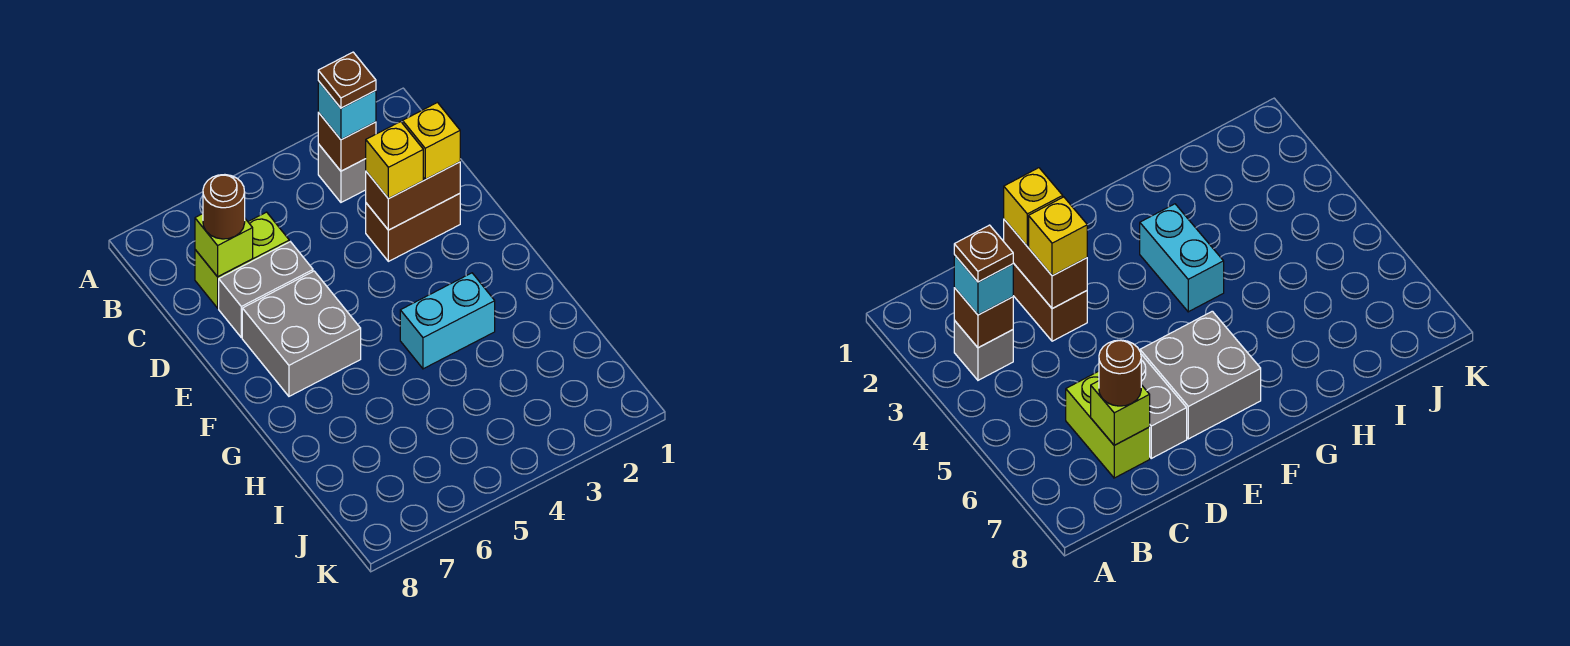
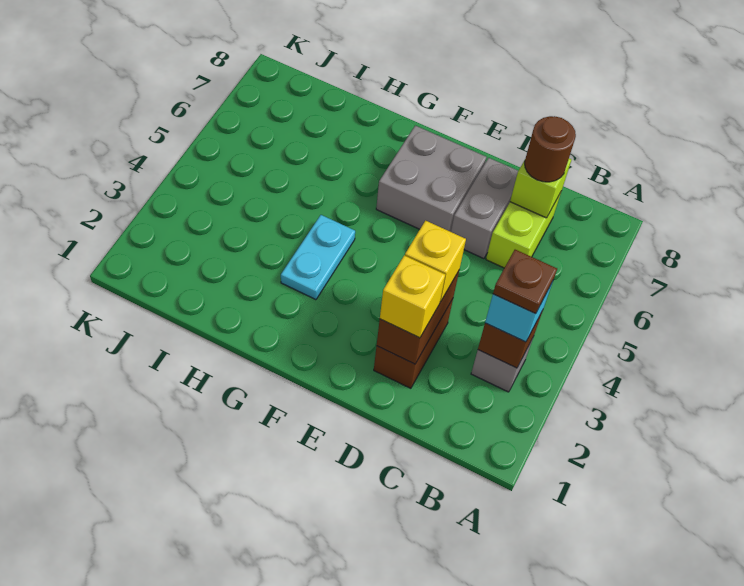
cyan 1x2 brick [400,273,495,369] -> cyan 1x2 plate [281,215,355,300]

